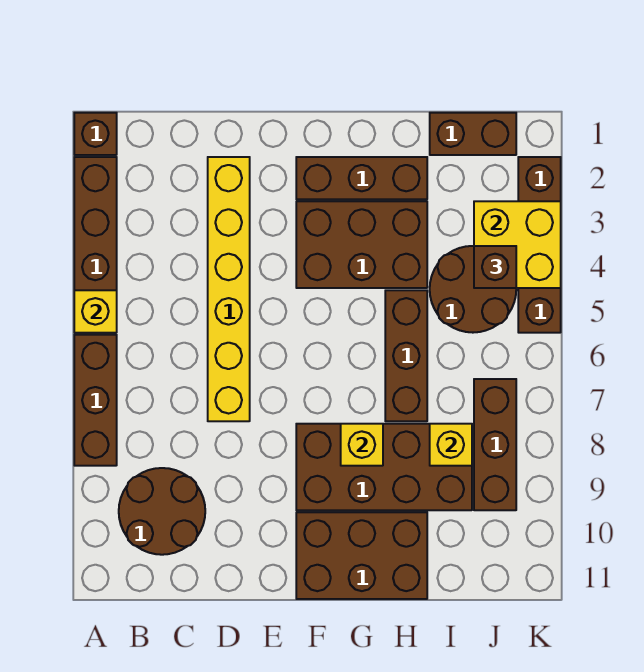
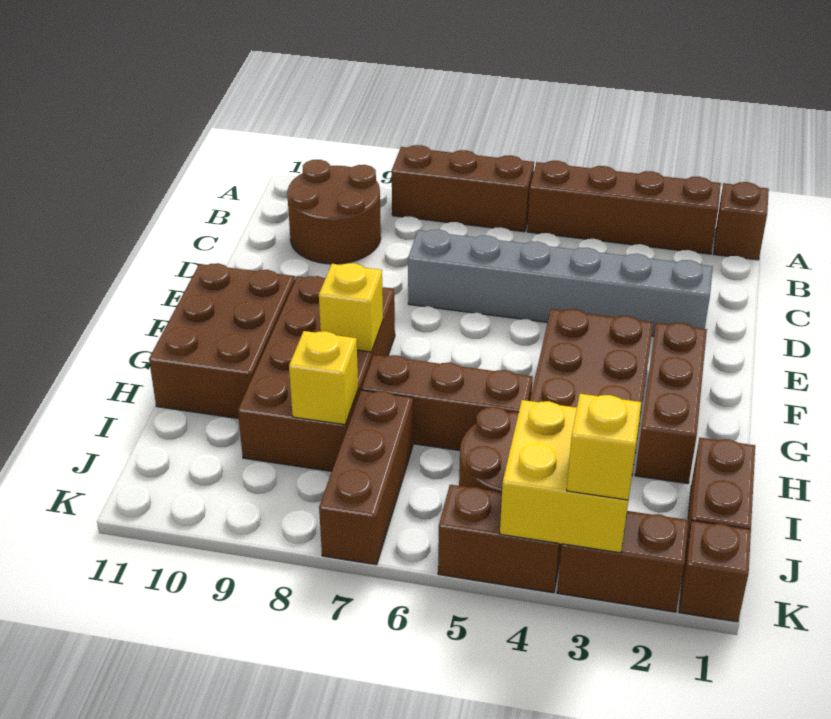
yellow 1x1 brick [74,290,117,333] -> yellow 1x1 brick moved to [567,394,641,500]
yellow 1x6 brick [208,157,250,421] -> grey 1x6 brick [408,229,713,336]
brown 1x1 brick [474,246,516,288] -> brown 1x1 brick moved to [679,521,751,622]
brown 1x3 brick [474,379,516,510] -> brown 1x3 brick turned to [319,390,413,565]

